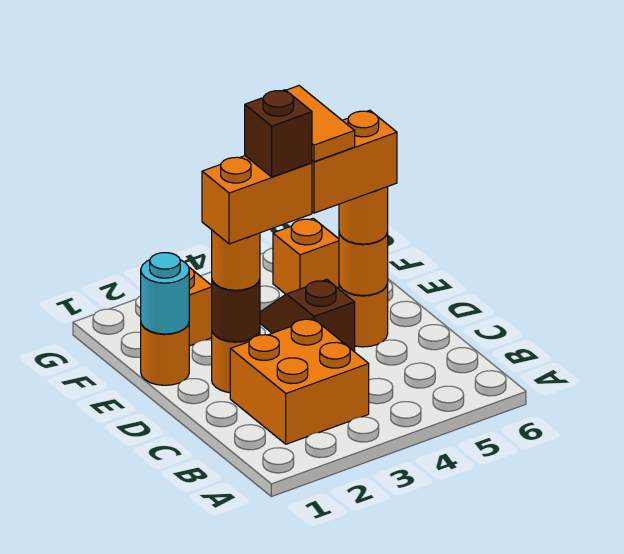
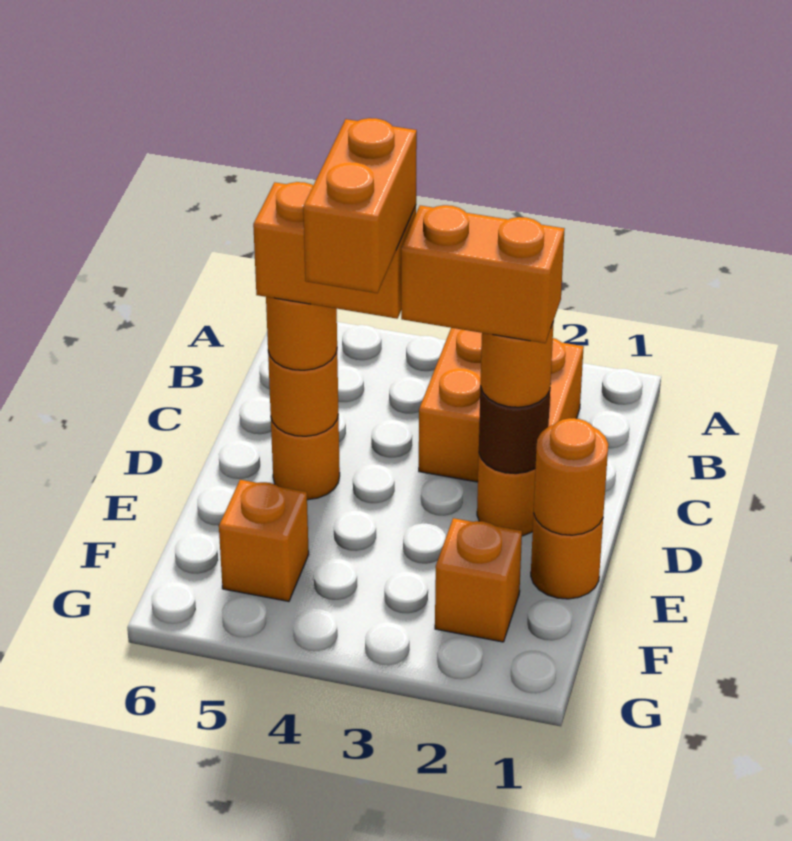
brown 1x1 brick [245,90,312,177] -> none
brown 1x2 slope [260,279,355,352] -> none
orange 1x2 tile [286,86,355,162] -> orange 1x2 brick [303,118,417,293]
cyan 1x1 round brick [141,253,189,334] -> orange 1x1 round brick [534,418,608,535]

